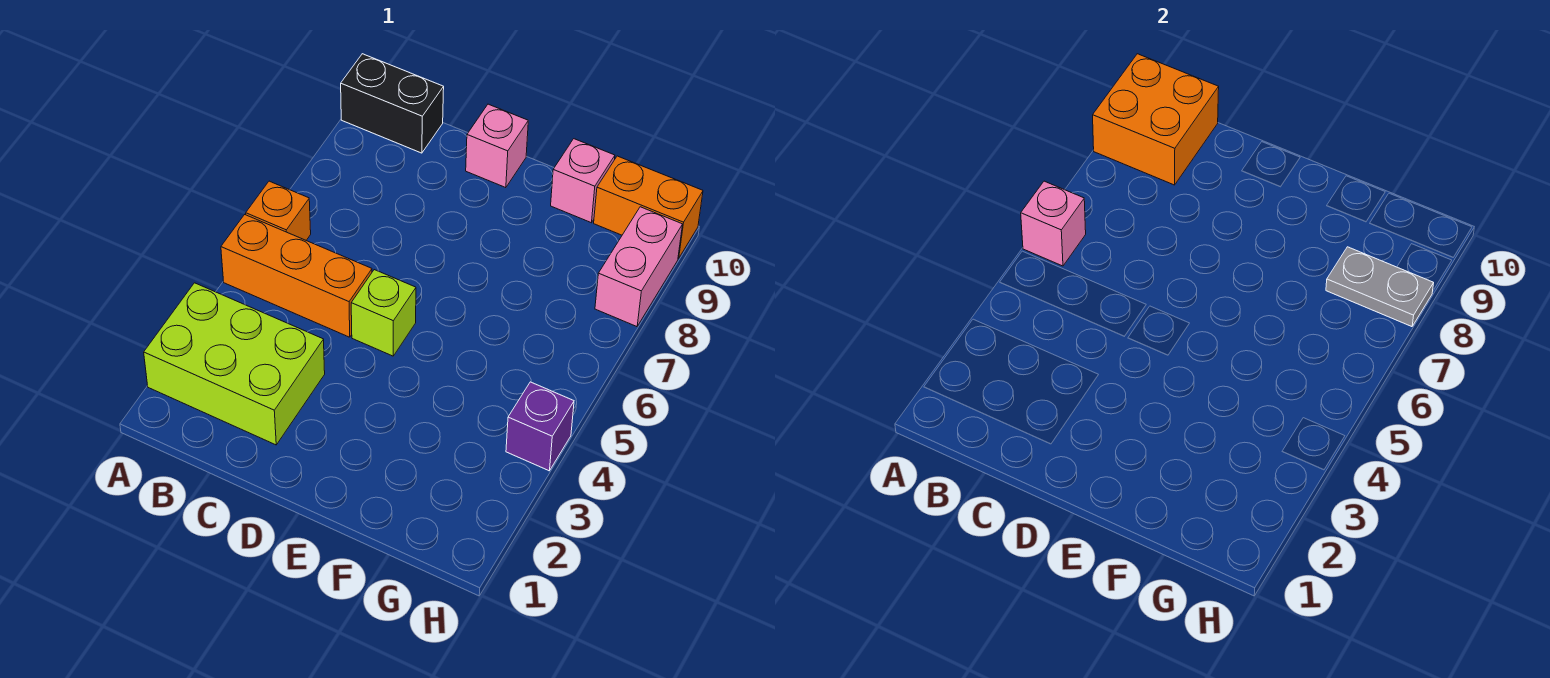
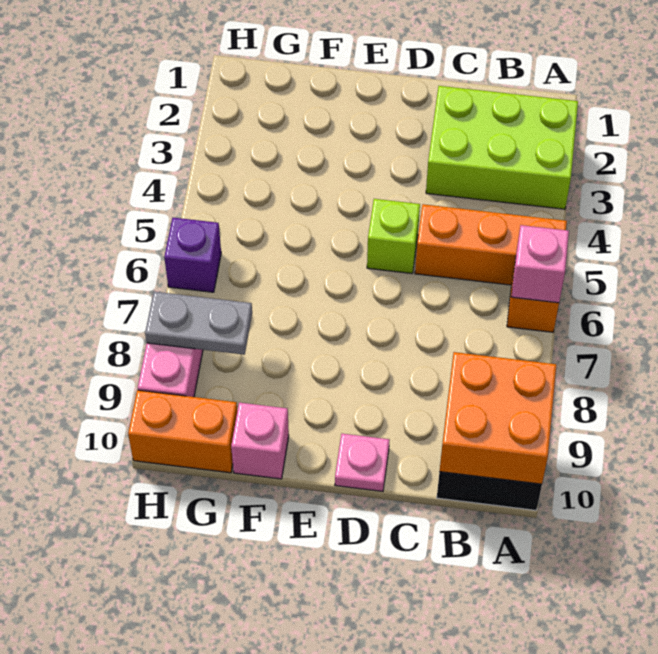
pink 1x1 brick [466,104,528,188] -> pink 1x1 plate [335,434,389,491]
purple 1x1 brick [506,382,574,471] -> purple 1x1 brick moved to [164,218,221,292]

